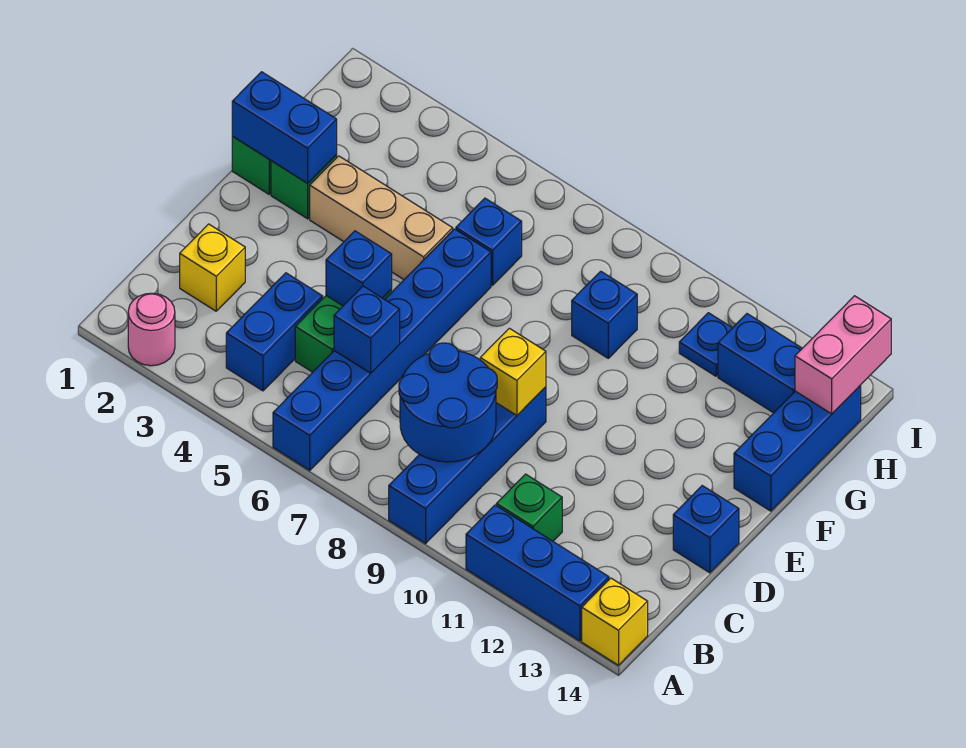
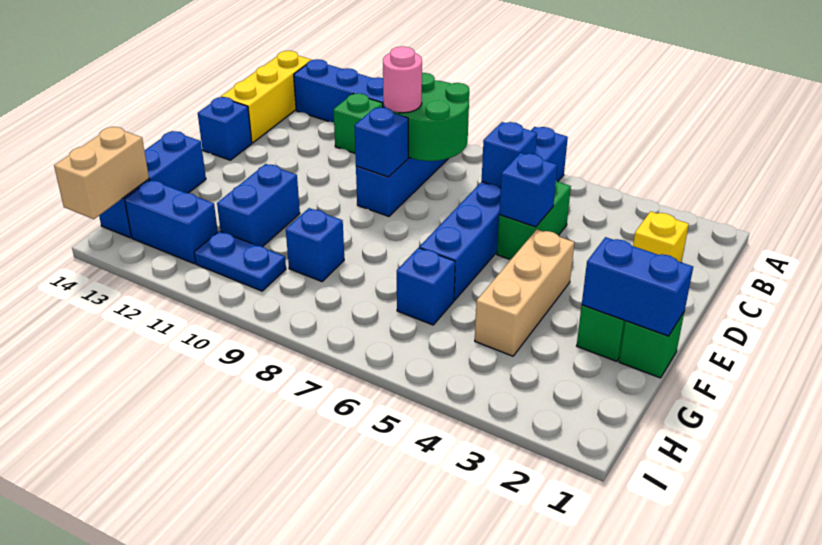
pink 1x1 round brick [128,293,175,366] -> pink 1x1 round brick moved to [383,46,422,113]
yellow 1x1 brick [582,578,648,665] -> yellow 1x3 brick [221,51,311,143]
blue 1x2 brick [226,273,323,391] -> blue 1x2 brick moved to [217,164,300,247]
blue 2x2 round brick [399,343,497,462] -> green 2x2 round brick [393,73,469,161]
yellow 1x1 brick [480,328,546,415] -> blue 1x1 brick [354,108,408,177]
tan 1x3 brick [310,156,453,279] -> tan 1x3 brick turned to [475,229,574,356]
blue 1x1 plate [679,313,732,376] -> blue 1x2 plate [194,231,286,291]
pink 1x2 brick [795,296,891,414] -> tan 1x2 brick [54,127,149,219]

